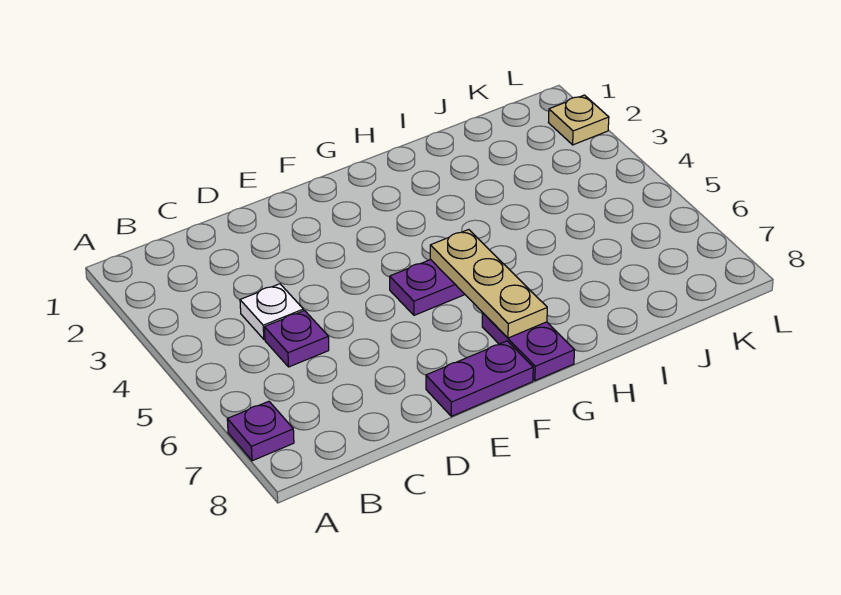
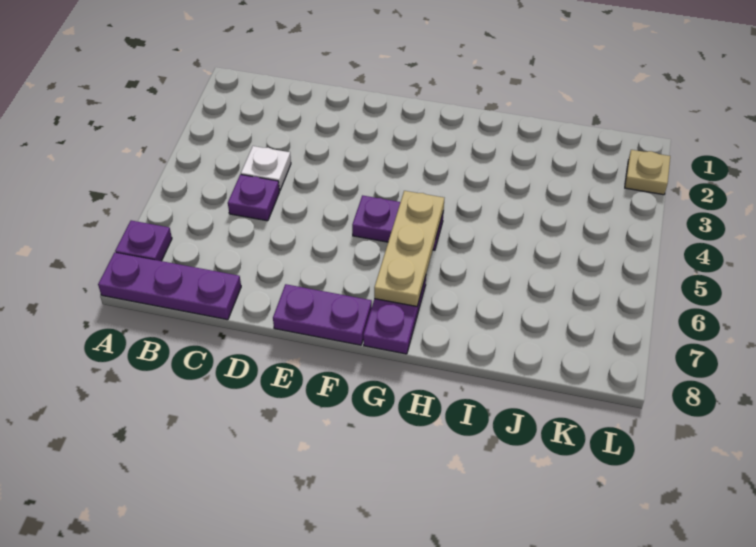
none -> purple 1x3 plate [98,252,241,320]

